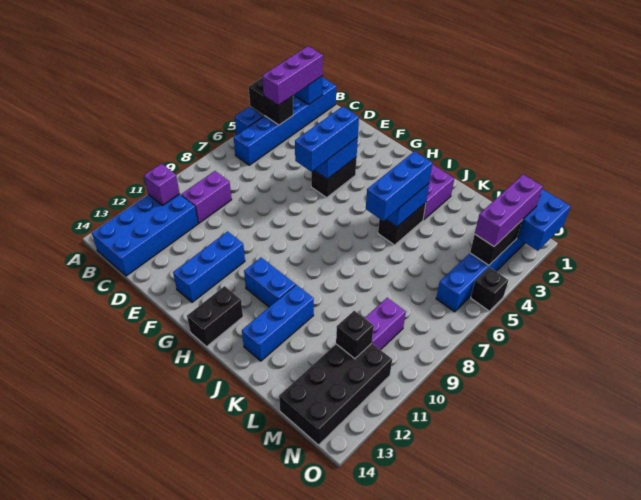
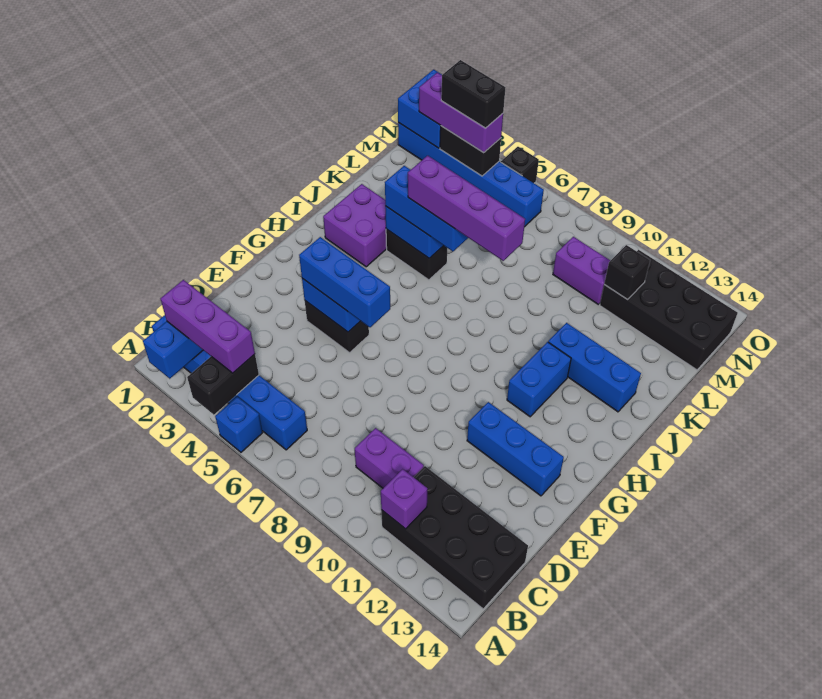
blue 2x4 brick [92,194,198,276] -> black 2x4 brick [381,466,528,609]
black 1x2 brick [187,286,243,347] -> black 1x2 brick moved to [441,60,505,128]
none -> purple 1x4 brick [408,156,525,261]

